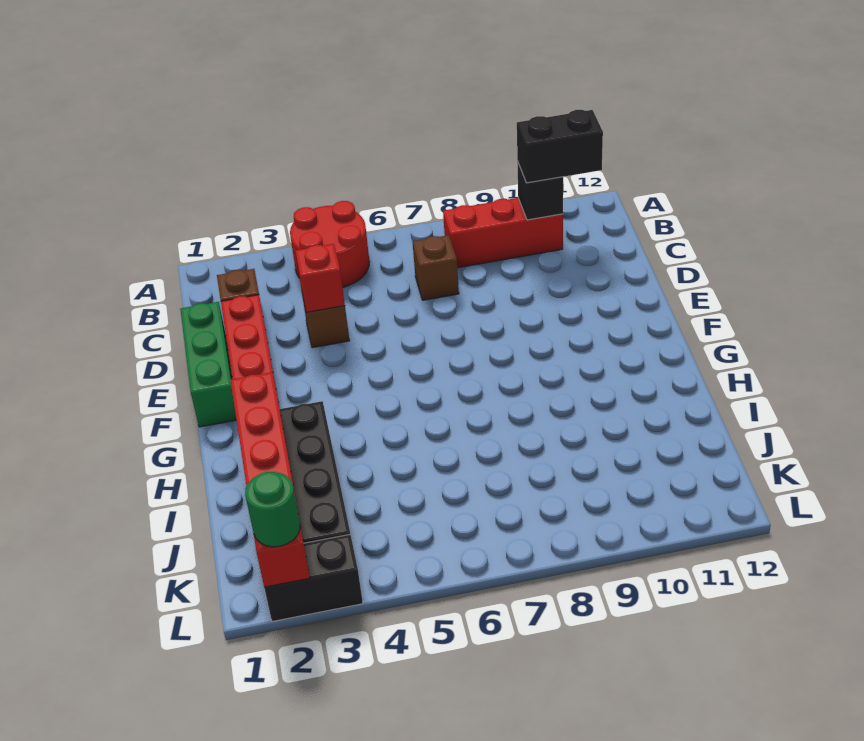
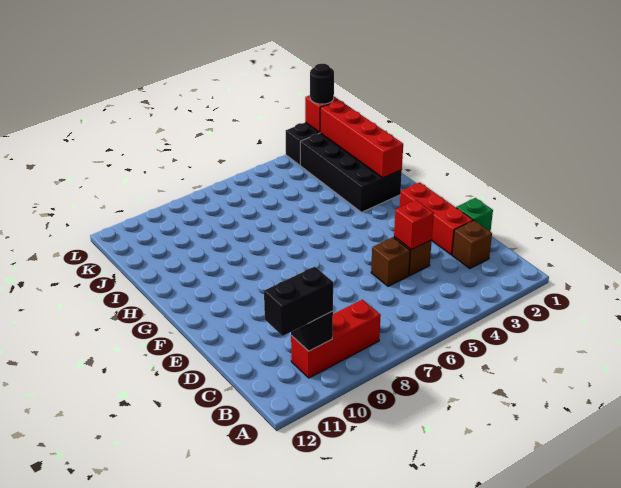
red 2x2 round brick [290,201,369,287] -> none
brown 1x1 brick [413,235,459,300] -> brown 1x1 brick moved to [371,237,410,286]
green 1x3 brick [180,302,236,427] -> green 1x1 brick [456,198,493,232]
green 1x1 round brick [245,472,300,547] -> black 1x1 round brick [310,64,334,104]

